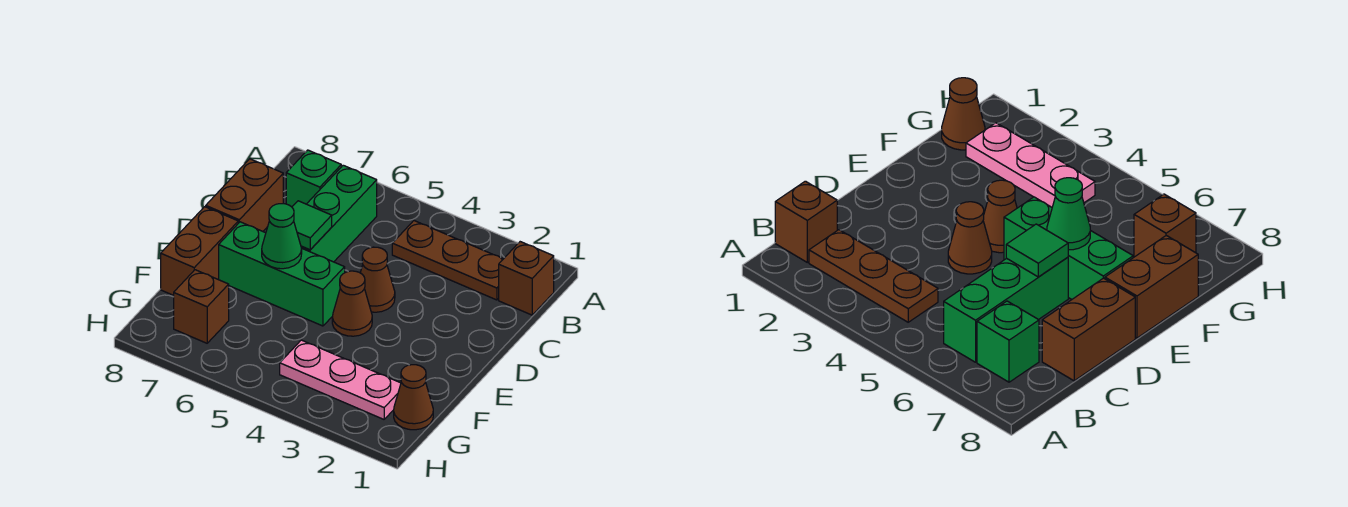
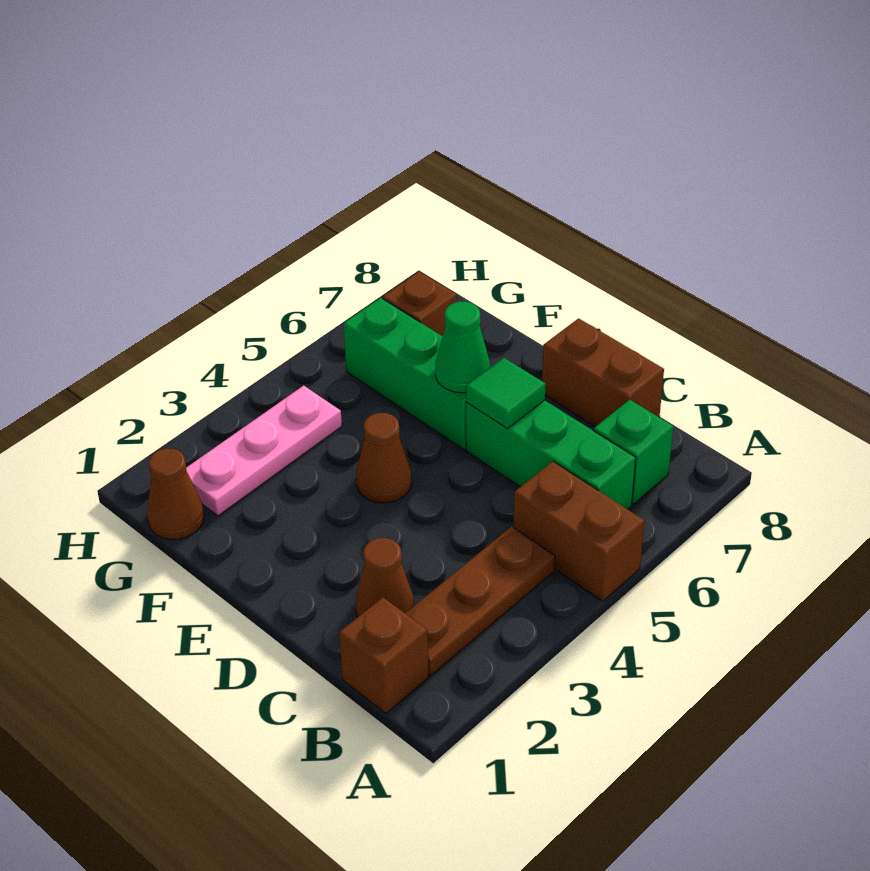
brown 1x1 cone [360,247,395,312] -> brown 1x1 cone moved to [356,538,414,617]
green 1x3 brick [219,222,345,326] -> green 1x3 brick turned to [343,298,491,450]
brown 1x2 brick [161,207,238,295] -> brown 1x2 brick moved to [514,461,644,601]

